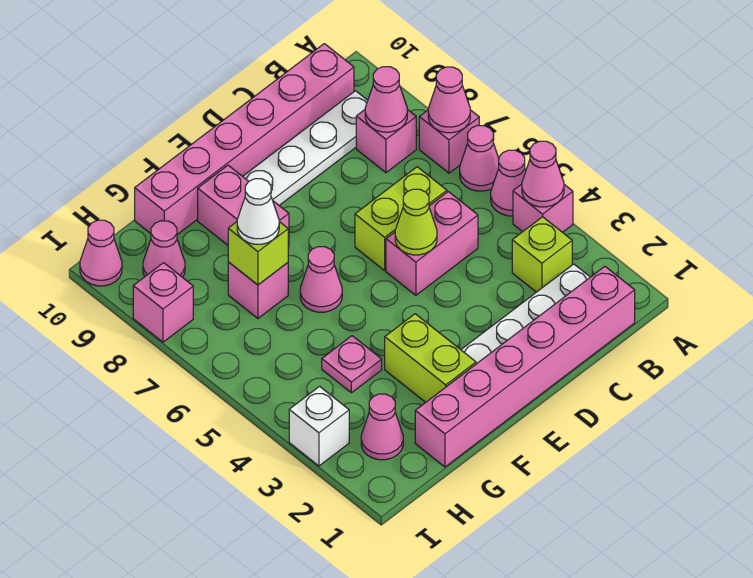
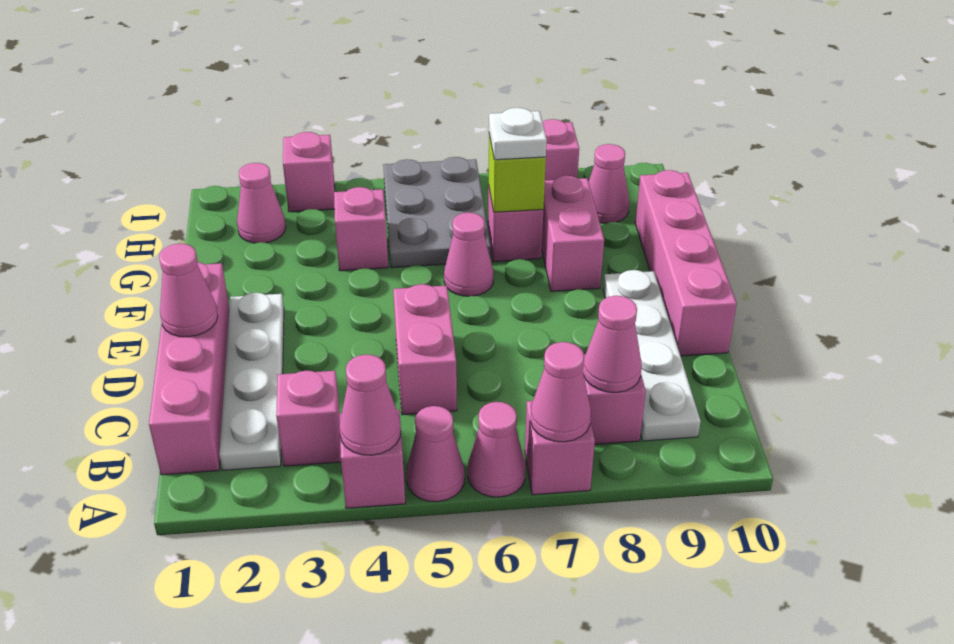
pink 1x6 brick [415,267,635,467] -> pink 1x4 brick [149,262,229,475]
lime 1x1 brick [512,217,572,292] -> pink 1x1 brick [276,371,341,466]
pink 1x6 brick [135,44,354,235] -> pink 1x4 brick [635,170,737,356]
lime 1x2 brick [355,167,447,270] -> none
lime 1x1 cone [395,189,437,255] -> none
lime 1x2 brick [385,314,476,402] -> none
pink 1x2 brick [198,165,289,247] -> pink 1x2 brick turned to [542,176,604,291]
pink 1x1 plate [322,336,382,393] -> pink 1x1 brick [334,187,388,271]
none -> grey 2x3 plate [383,157,491,268]
white 1x1 cone [237,179,279,244] -> white 1x1 plate [489,108,547,160]
white 1x1 brick [289,386,349,466] -> pink 1x1 brick [283,132,335,212]
pink 1x1 cone [80,220,122,286] -> pink 1x1 cone moved to [159,244,218,337]

